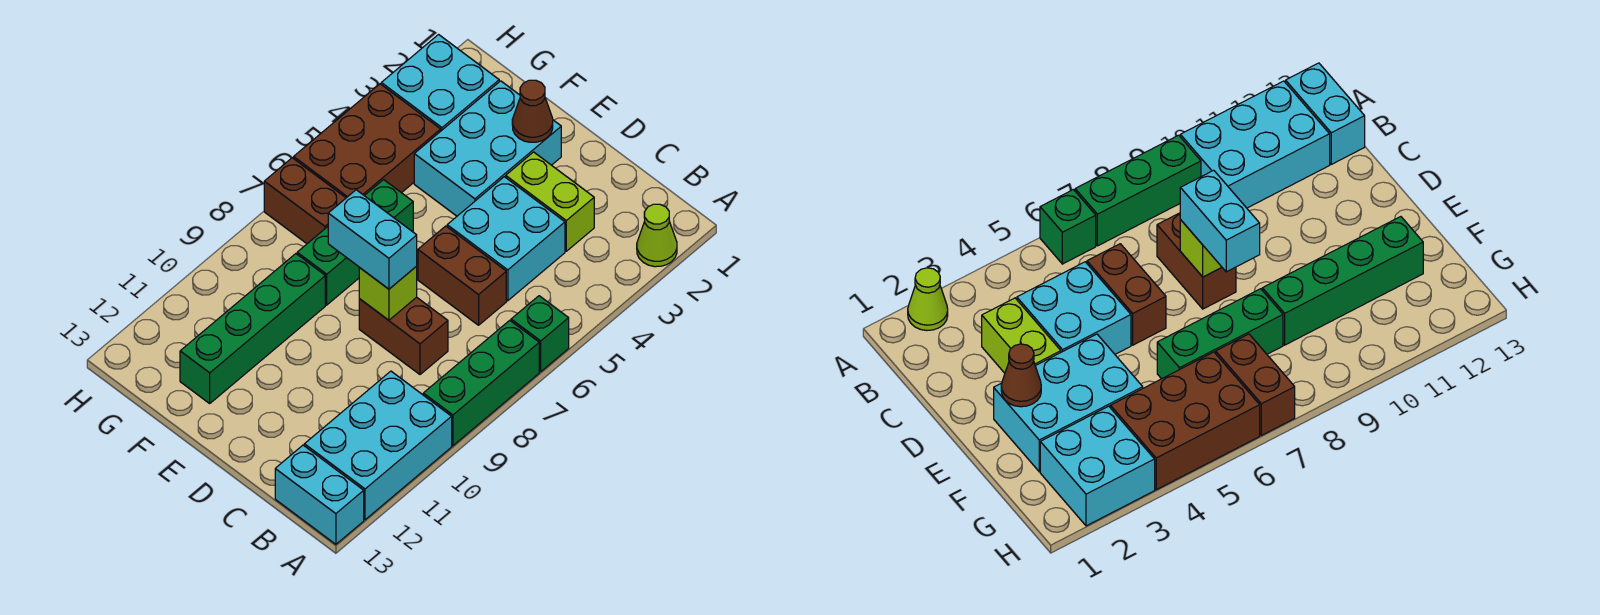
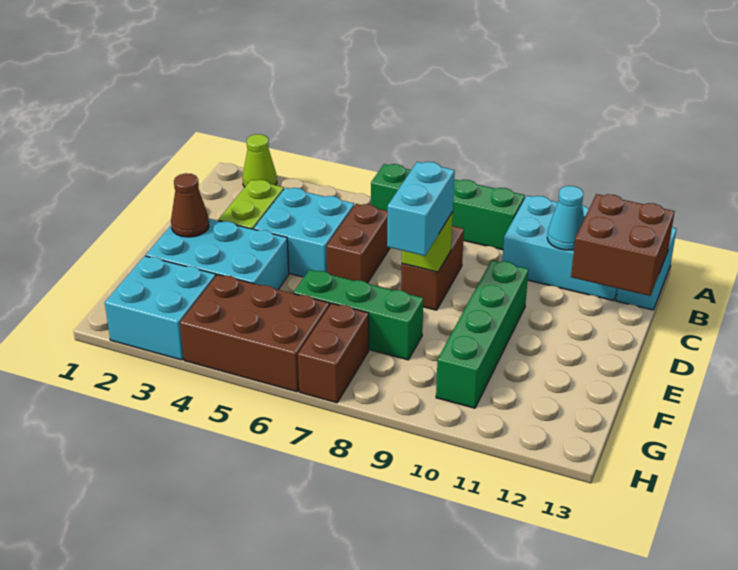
none -> cyan 1x1 cone [547,186,584,250]
none -> brown 2x2 brick [571,194,675,296]
green 1x4 brick [180,254,325,403] -> green 1x4 brick turned to [436,260,529,408]

